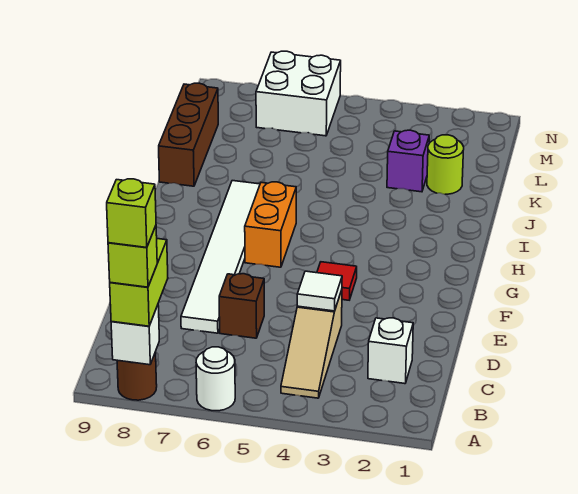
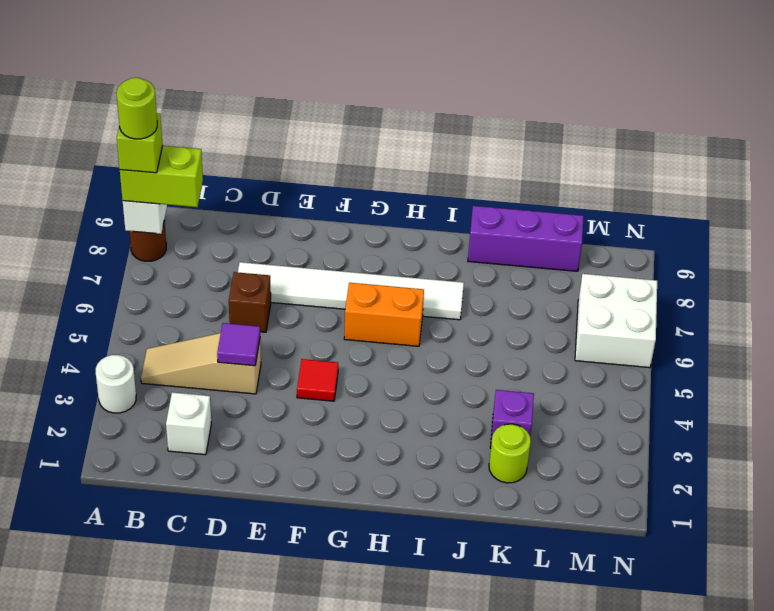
white 1x1 round brick [196,347,235,411] -> white 1x1 round brick moved to [96,355,136,413]
lime 1x1 brick [107,179,156,248] -> lime 1x1 round brick [117,78,157,139]
white 1x1 tile [297,271,342,311] -> purple 1x1 tile [217,323,260,366]
brown 1x3 brick [159,83,218,186] -> purple 1x3 brick [468,206,584,271]

